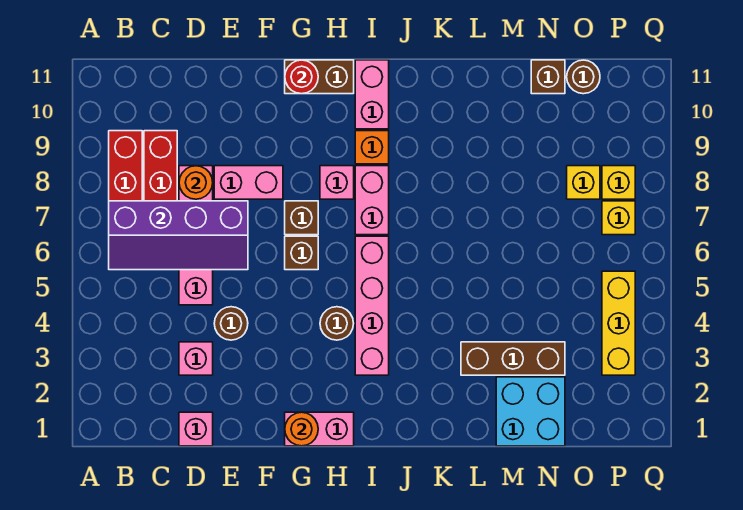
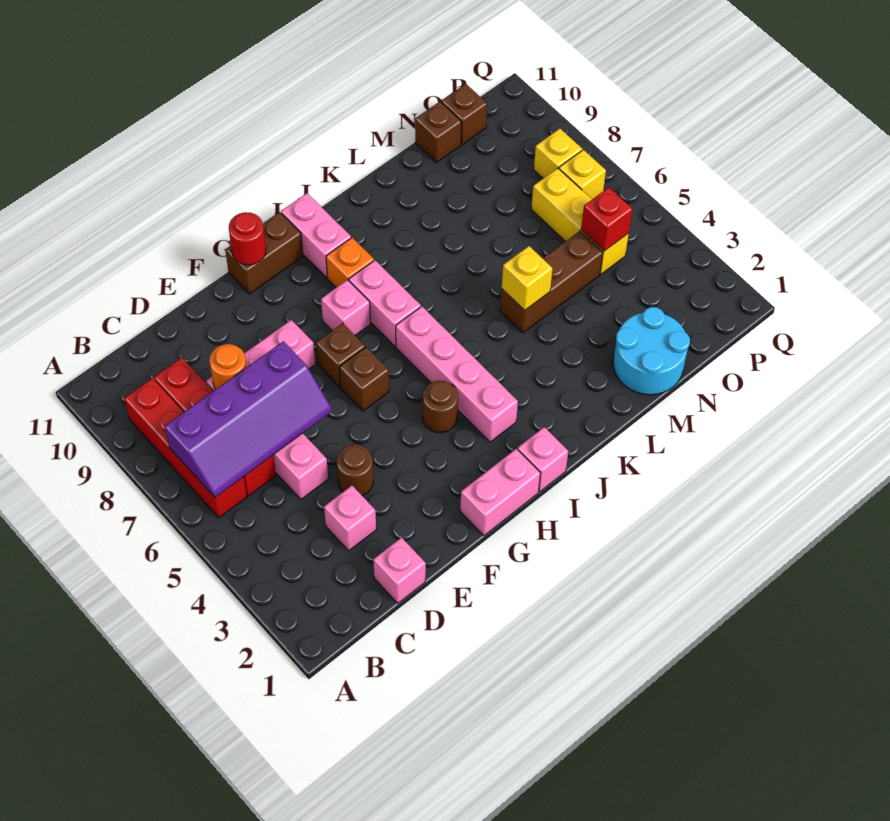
orange 1x1 round brick [285,412,318,446] -> none
none -> pink 1x1 brick [518,427,568,492]
brown 1x3 brick [461,342,565,375] -> brown 1x3 brick moved to [500,231,603,333]
cyan 2x2 brick [496,377,565,446] -> cyan 2x2 round brick [613,307,690,395]
none -> red 1x1 brick [581,188,632,251]
yellow 1x1 brick [567,166,600,199] -> yellow 1x1 brick moved to [502,246,553,310]
brown 1x1 round brick [567,60,600,94] -> brown 1x1 brick [441,84,487,145]
yellow 1x3 brick [602,271,635,375] -> yellow 1x3 brick moved to [531,168,629,274]

